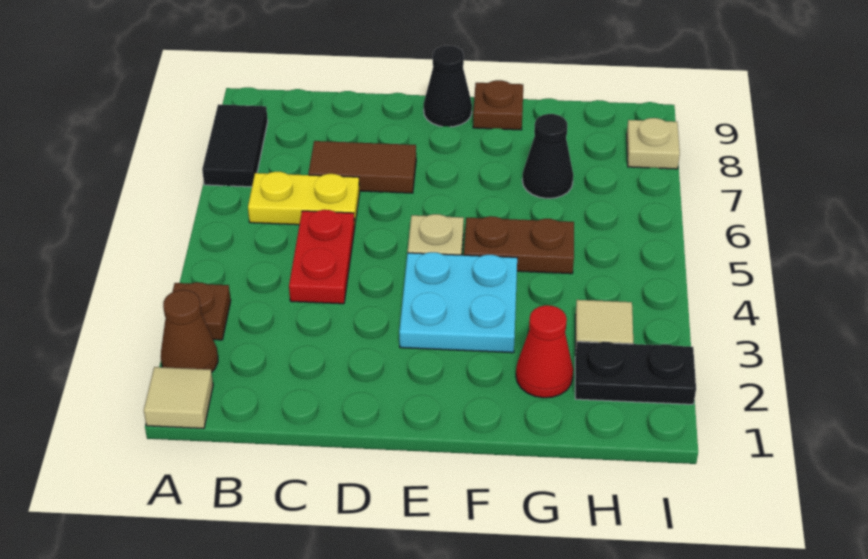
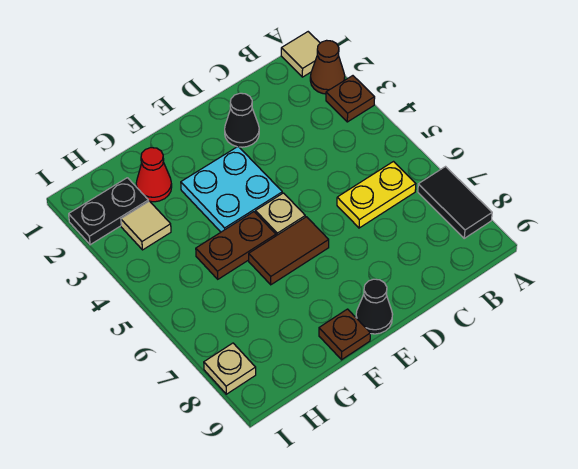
red 1x2 plate [289,210,355,304] -> none
brown 1x2 tile [308,141,416,193] -> brown 1x2 tile moved to [249,217,329,285]
black 1x1 cone [522,114,573,198] -> black 1x1 cone moved to [225,93,259,147]

